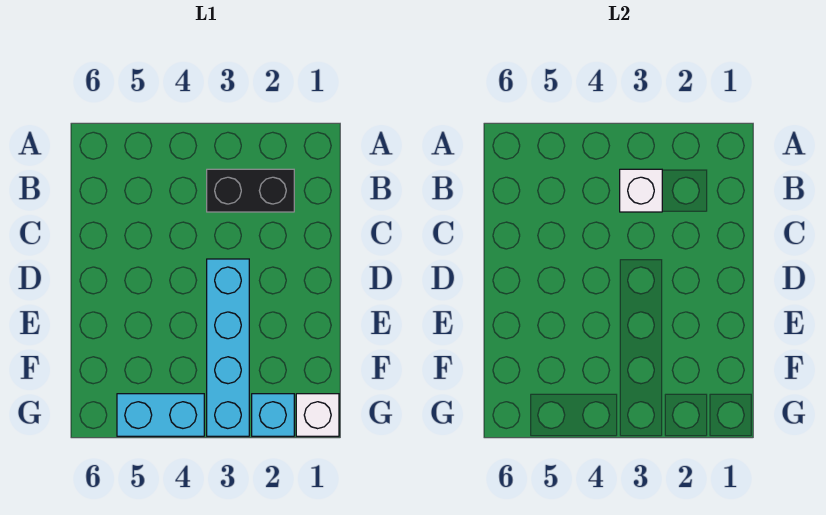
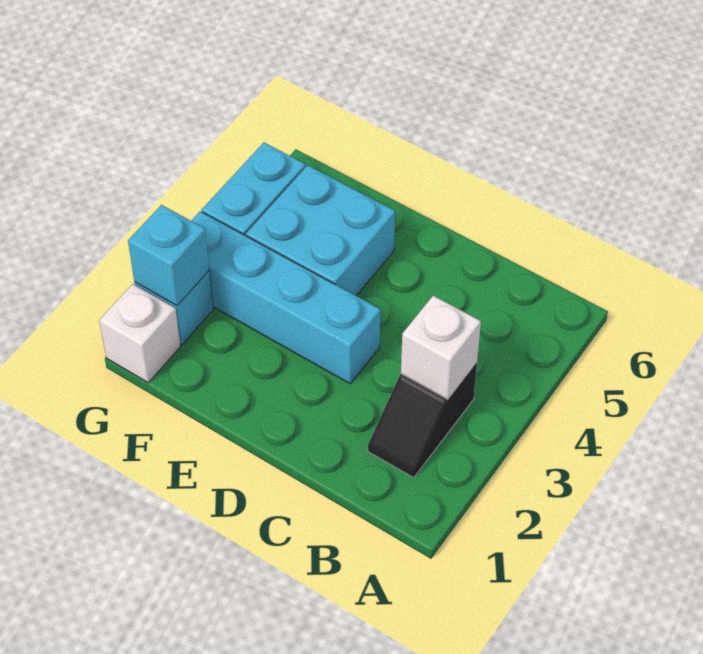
black 1x2 brick [207,169,294,212] -> black 1x2 slope [368,362,477,478]
none -> cyan 2x2 brick [246,165,395,296]
none -> cyan 1x1 brick [128,205,209,305]

